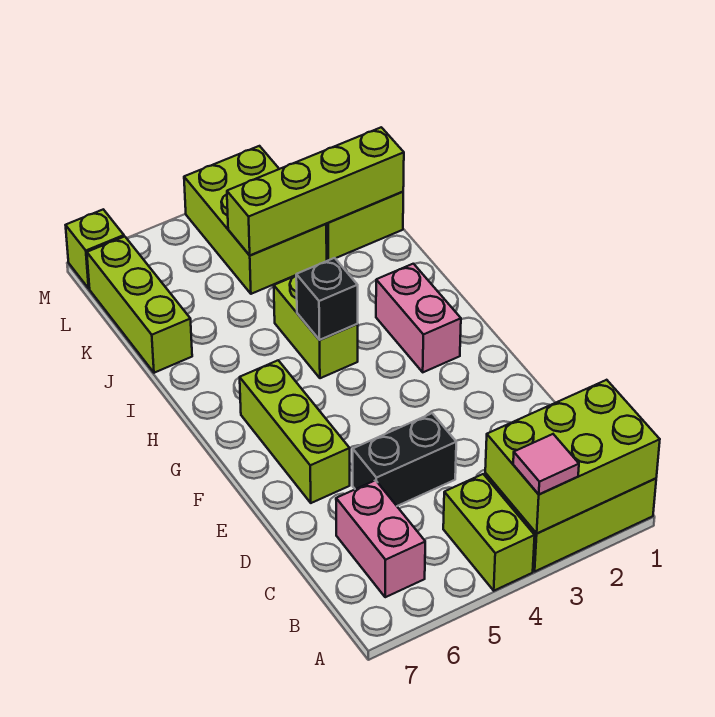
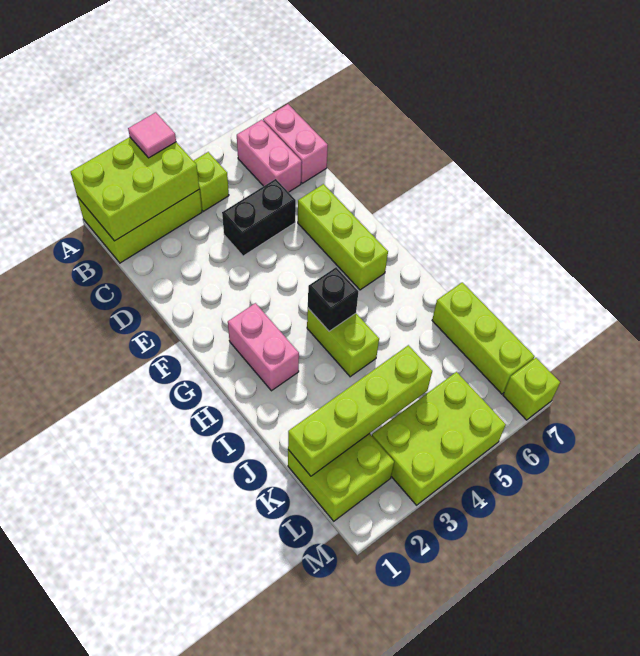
lime 1x2 brick [443,474,535,591] -> lime 1x1 brick [194,152,229,211]
none -> pink 1x2 brick [263,104,328,183]
lime 2x3 brick [184,146,327,294] -> lime 2x3 brick turned to [372,372,506,505]

